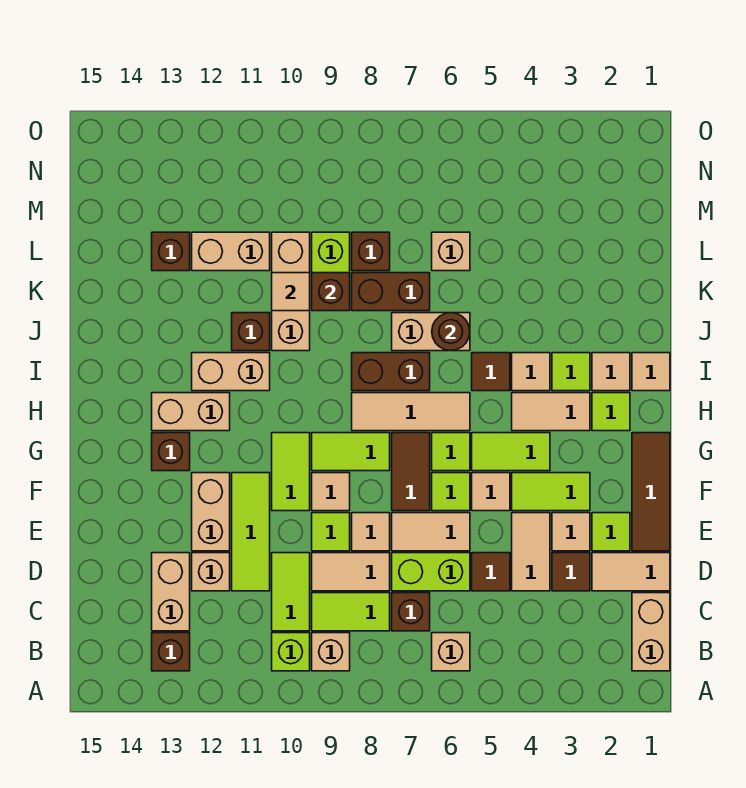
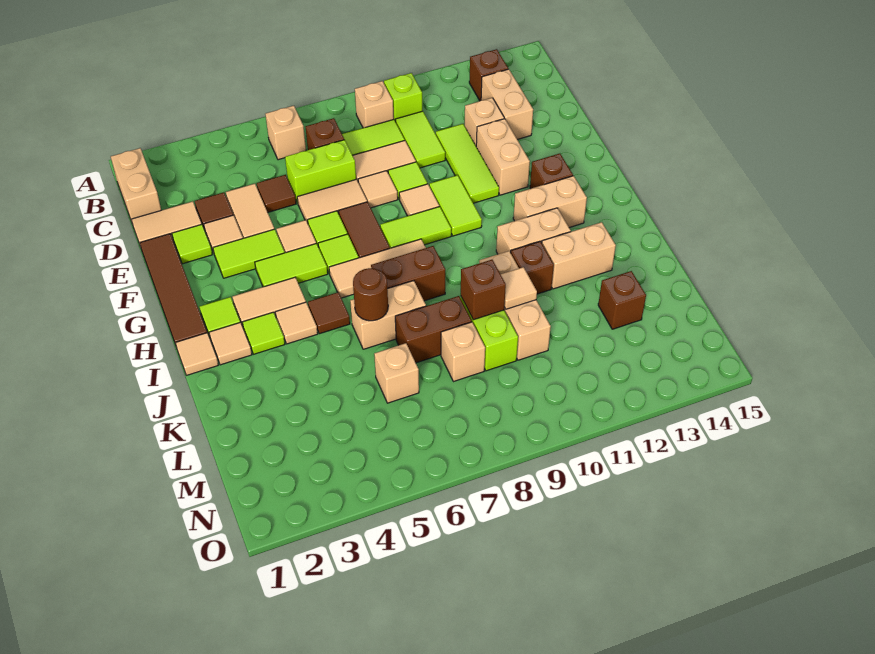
brown 1x3 tile [632,433,670,551] -> brown 1x4 tile [140,234,207,345]
brown 1x1 brick [352,232,390,271] -> tan 1x1 brick [441,322,485,382]
tan 1x2 brick [192,232,270,271] -> tan 1x2 brick moved to [542,222,616,289]

